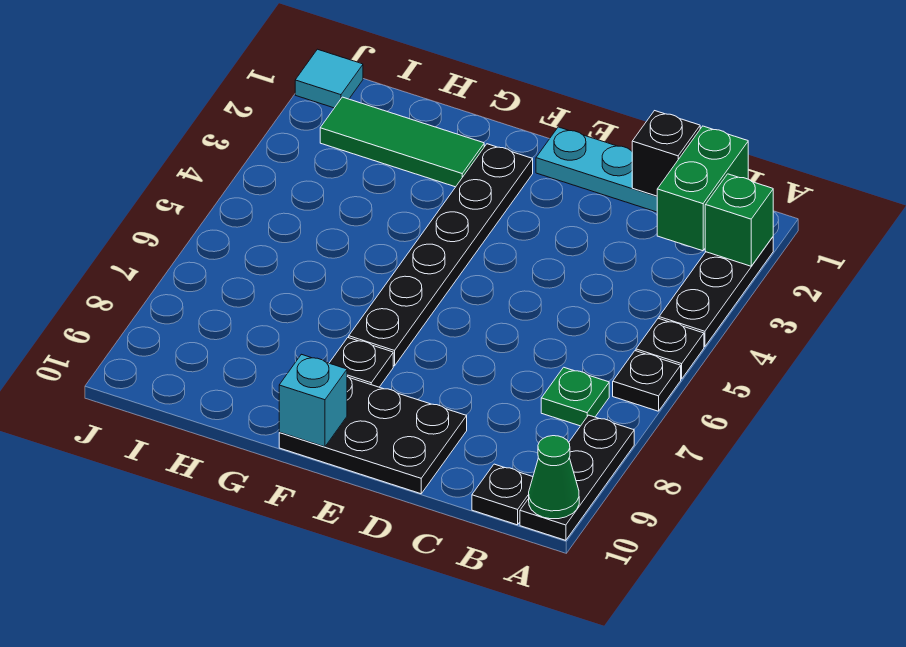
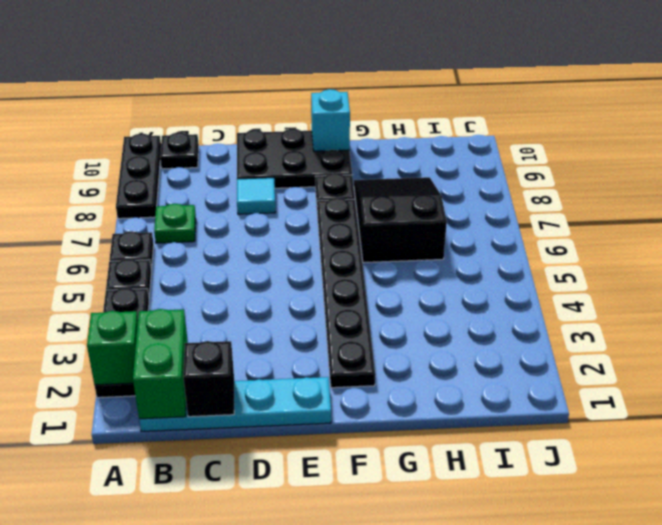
green 1x1 cone [529,436,579,519] -> none
green 1x3 tile [320,97,484,187] -> none
none -> black 2x3 slope [354,177,447,263]
cyan 1x1 tile [295,49,363,108] -> cyan 1x1 tile moved to [237,178,276,214]

